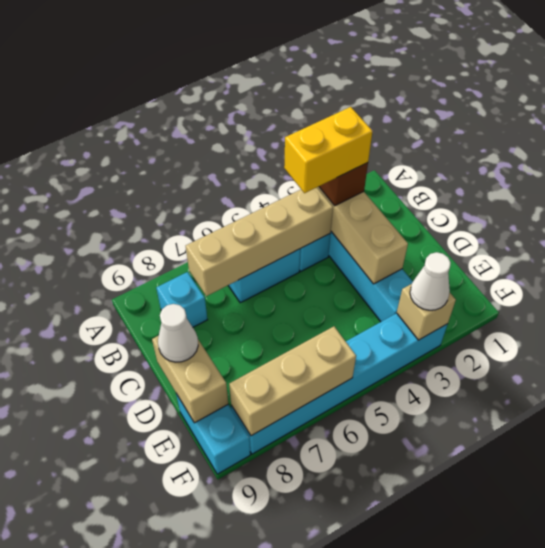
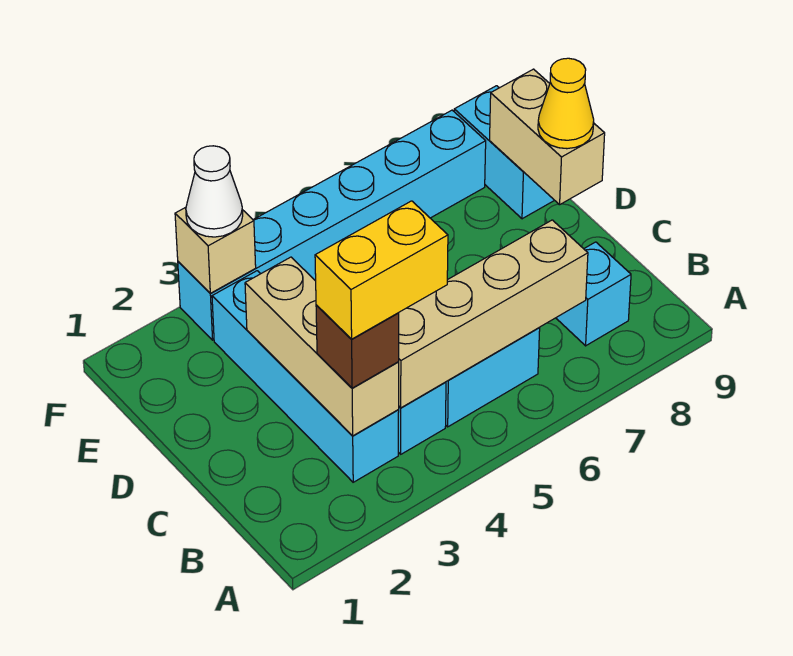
white 1x1 cone [158,304,198,362] -> yellow 1x1 cone [538,58,594,149]
tan 1x3 brick [229,326,356,436] -> none

